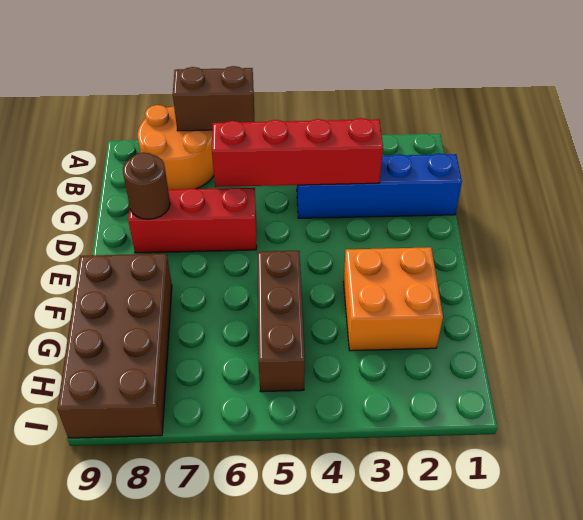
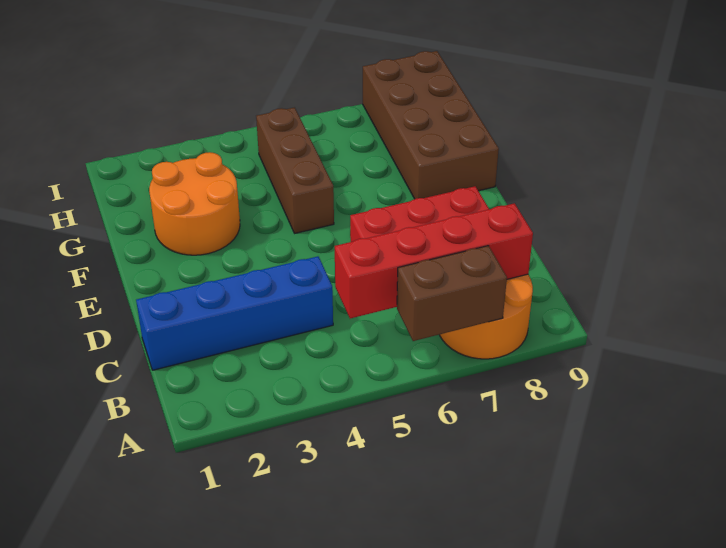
red 1x4 brick [212,118,383,187] -> red 1x4 brick moved to [335,203,533,318]
brown 1x1 round brick [123,152,170,219] -> none
orange 2x2 brick [343,247,443,351] -> orange 2x2 round brick [149,152,240,255]

